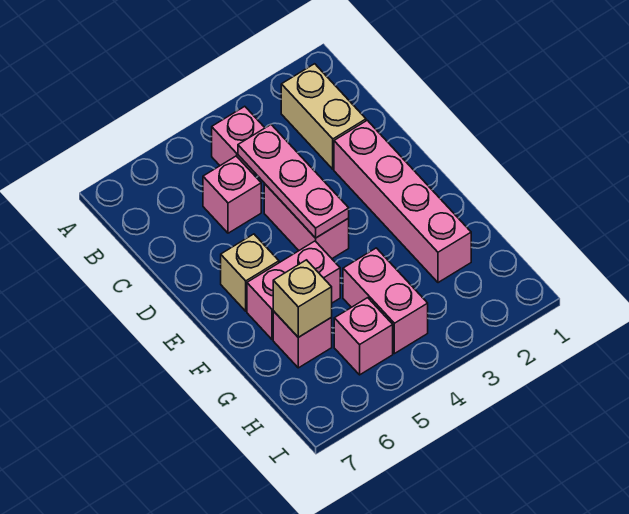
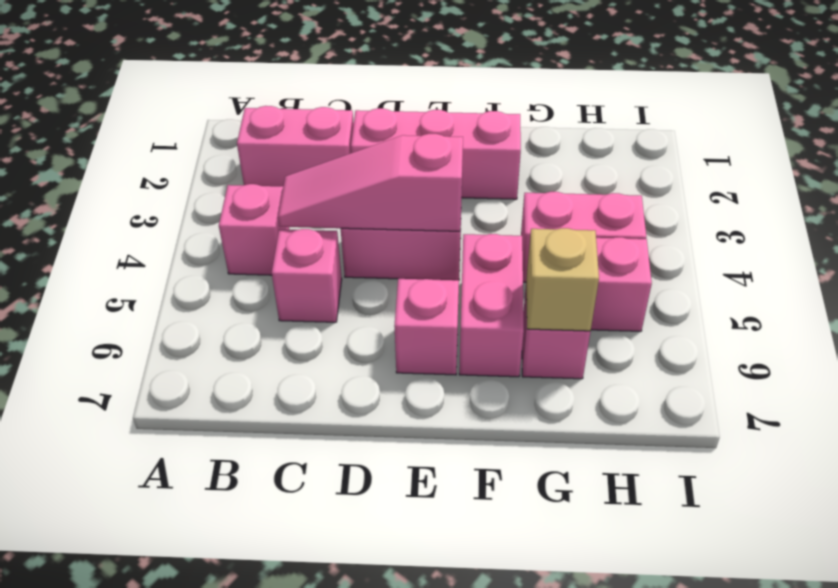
tan 1x2 brick [281,64,366,169] -> pink 1x2 brick [237,106,354,186]
pink 1x3 plate [238,125,349,238] -> pink 1x3 slope [278,134,463,231]
pink 1x4 brick [334,120,471,283] -> pink 1x3 brick [351,108,521,199]
tan 1x1 brick [221,234,279,311] -> pink 1x1 brick [394,279,459,375]

